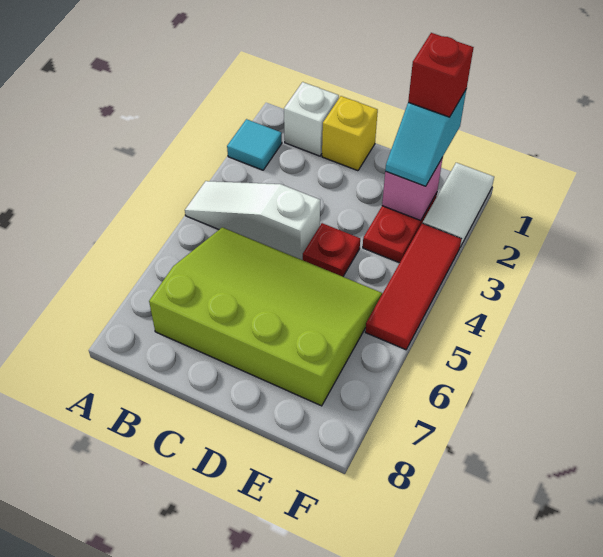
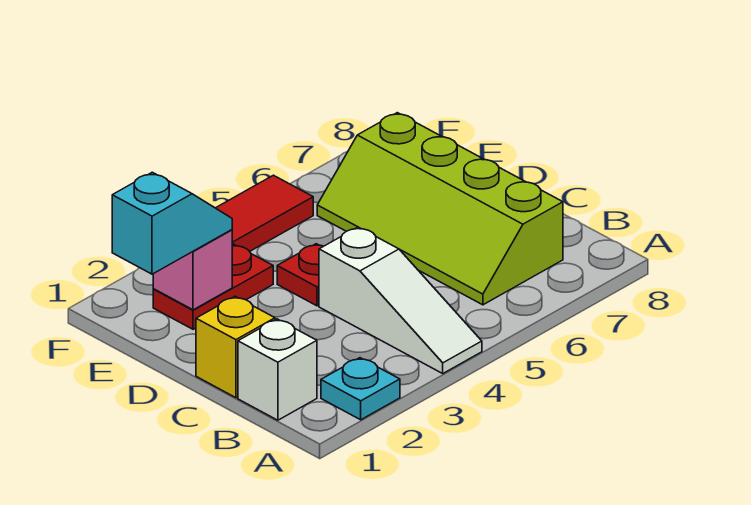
cyan 1x1 tile [227,119,282,170] -> cyan 1x1 plate [321,358,400,420]
lime 3x4 slope [149,227,382,406] -> lime 2x4 slope [317,113,563,305]
red 1x1 brick [408,33,474,117] -> none
white 1x2 tile [423,163,494,247] -> none

